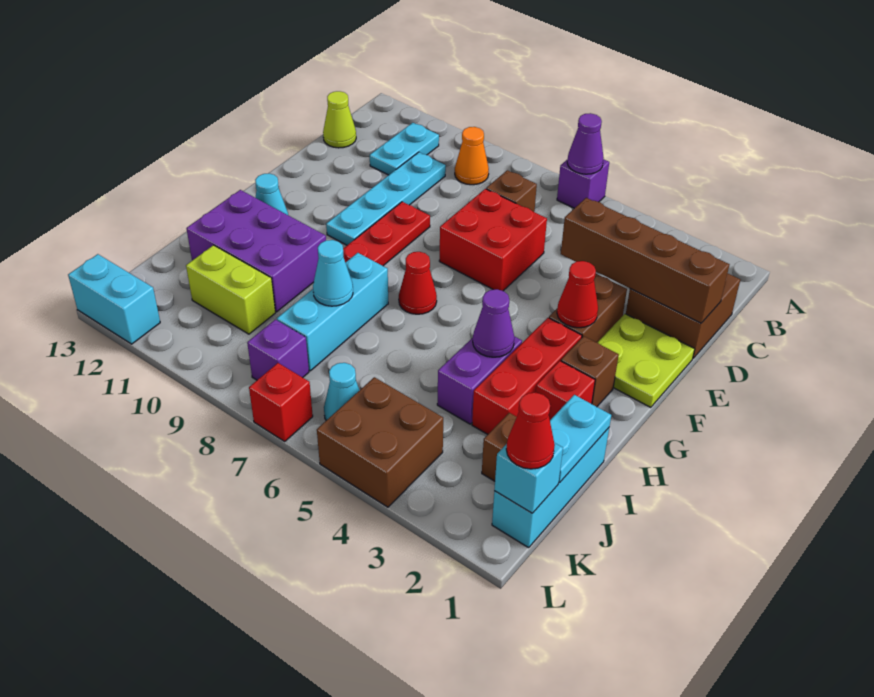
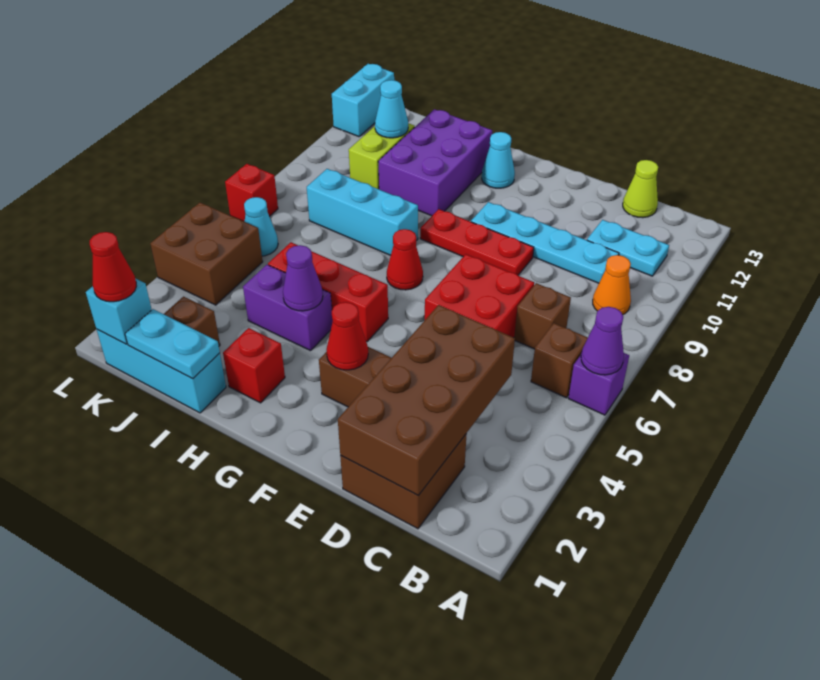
brown 1x4 brick [561,198,729,323] -> brown 2x4 brick [338,305,515,495]
lime 2x2 plate [597,314,695,407] -> none
brown 1x1 brick [561,336,619,407] -> brown 1x1 brick moved to [531,323,588,398]
red 1x3 brick [472,318,582,434] -> red 1x3 brick moved to [268,242,388,342]
cyan 1x1 cone [313,240,353,306] -> cyan 1x1 cone moved to [375,80,408,138]
purple 1x1 brick [247,320,309,380] -> none

